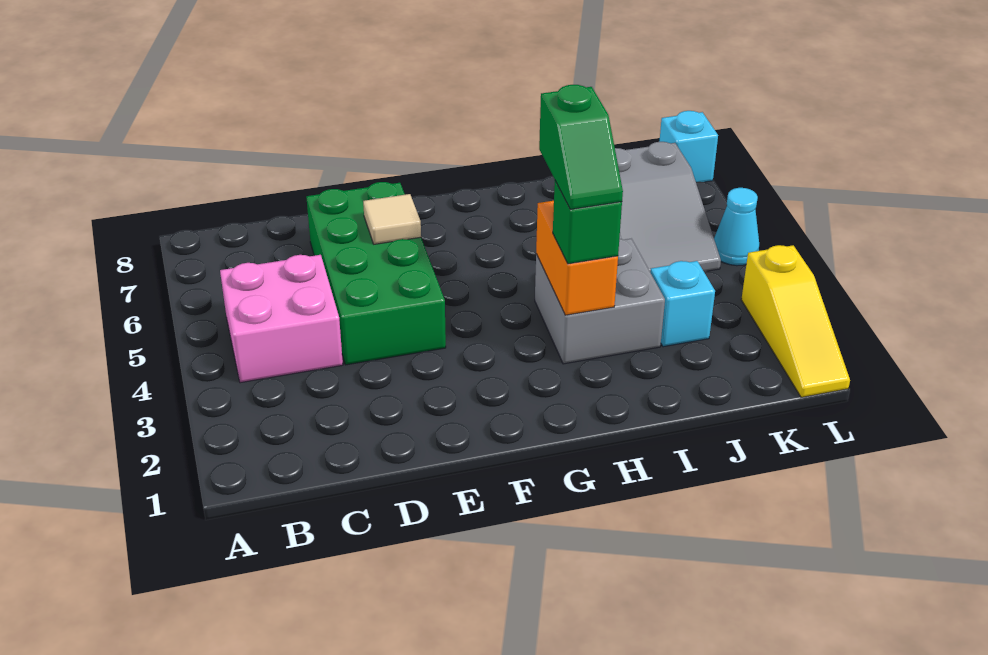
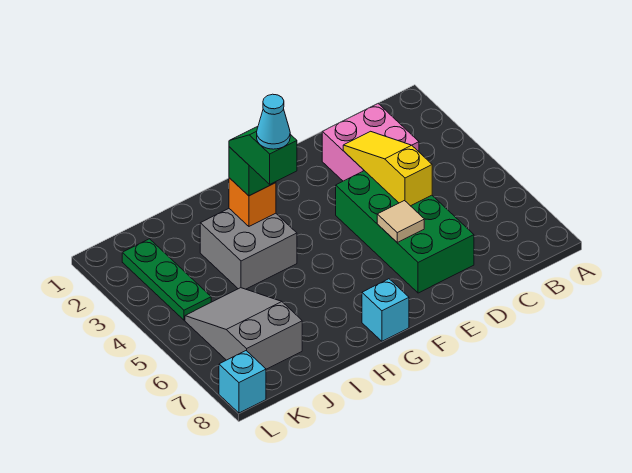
pink 2x2 brick [220,255,343,383] -> pink 2x2 brick moved to [322,104,419,181]
orange 1x2 brick [536,201,618,315] -> orange 1x1 brick [229,178,276,226]
cyan 1x1 brick [650,261,715,347] -> cyan 1x1 brick moved to [362,279,409,341]
none -> green 1x3 plate [122,239,211,320]
yellow 1x3 slope [741,245,850,398] -> yellow 1x3 slope moved to [343,131,432,206]
cyan 1x1 cone [714,188,759,266] -> cyan 1x1 cone moved to [257,94,290,149]

